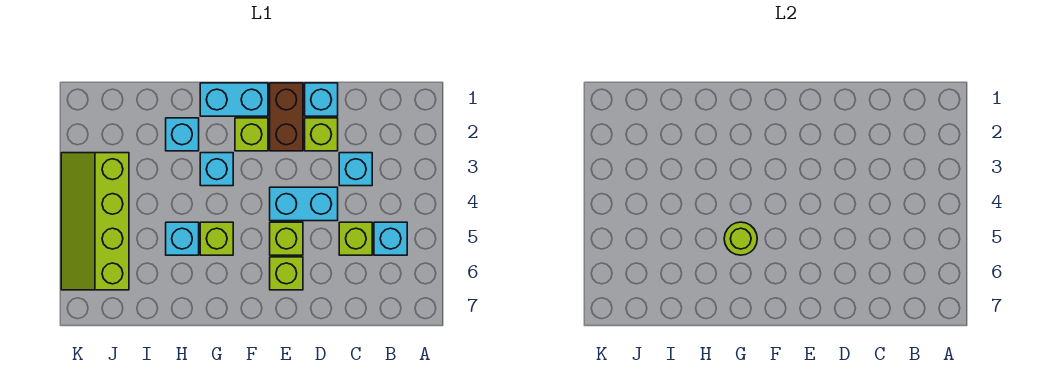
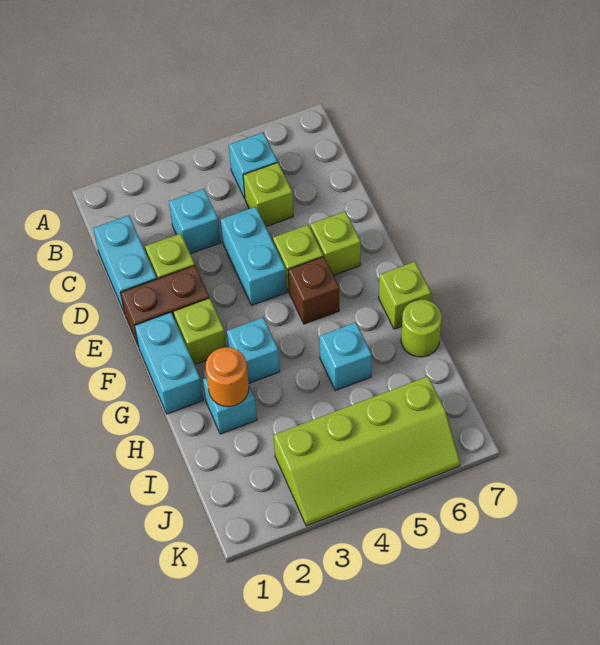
cyan 1x1 brick [305,83,338,116] -> cyan 1x2 brick [93,215,157,314]
none -> brown 1x1 brick [288,257,339,324]
lime 1x1 brick [200,222,233,255] -> lime 1x1 brick moved to [379,262,431,329]
lime 1x1 round brick [724,222,757,255] -> lime 1x1 round brick moved to [401,299,442,357]
none -> orange 1x1 round brick [206,347,249,407]

